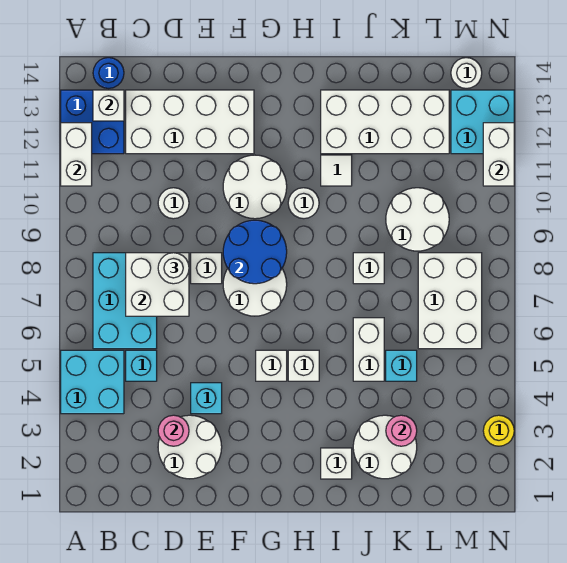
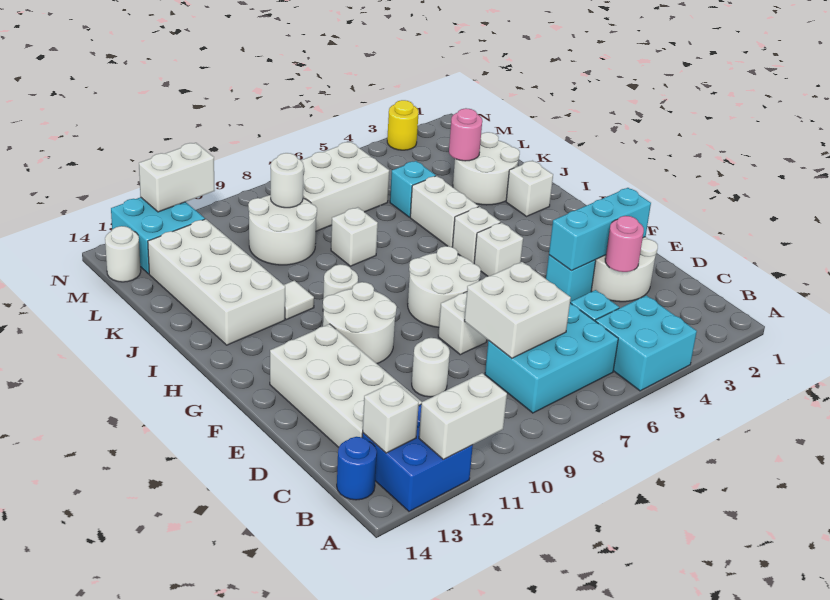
white 1x1 round brick [158,253,189,284] -> white 1x1 round brick moved to [271,153,304,208]
none -> cyan 1x3 brick [549,188,651,270]
blue 2x2 round brick [223,220,287,284] -> none
white 1x2 brick [353,318,384,381] -> white 1x2 brick turned to [410,176,478,247]

